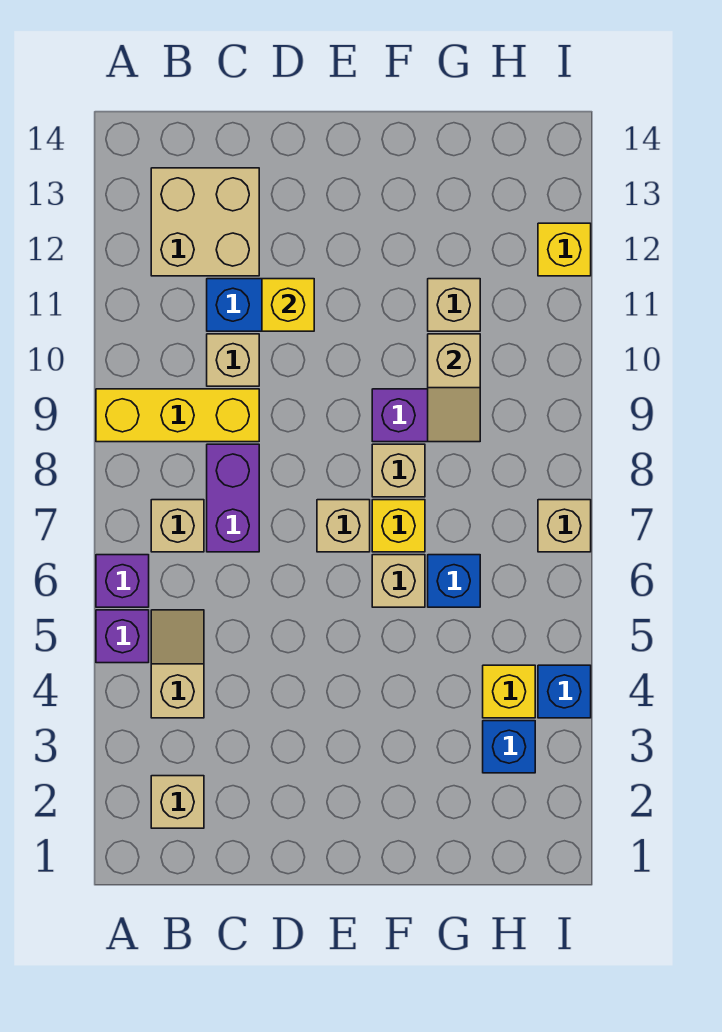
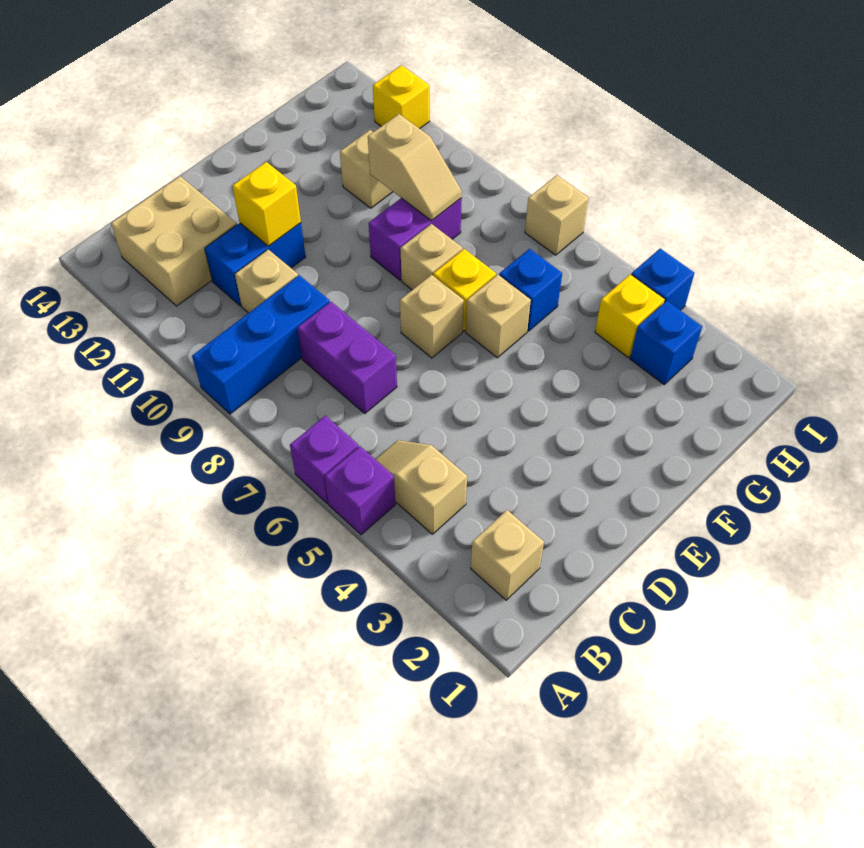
yellow 1x3 brick [96,389,259,442] -> blue 1x3 brick [192,275,330,414]
tan 1x1 brick [151,500,204,552] -> none

